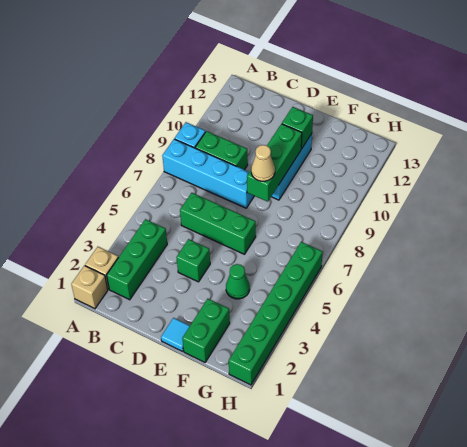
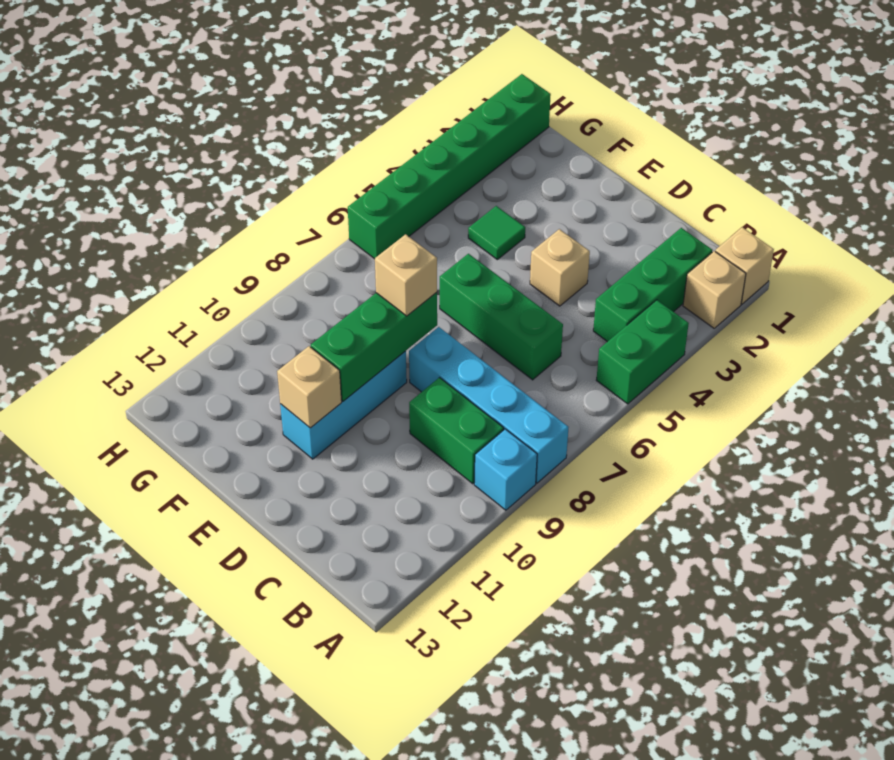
green 1x1 brick [177,239,210,282] -> tan 1x1 brick [530,229,590,306]
cyan 1x1 tile [161,318,190,351] -> none
tan 1x1 cone [251,145,275,181] -> tan 1x1 brick [375,234,437,316]
green 1x1 brick [282,107,313,148] -> tan 1x1 brick [277,346,342,428]
green 1x2 brick [182,299,230,362] -> green 1x2 brick moved to [596,300,689,404]
green 1x1 cone [226,264,250,299] -> green 1x1 tile [468,206,525,260]

